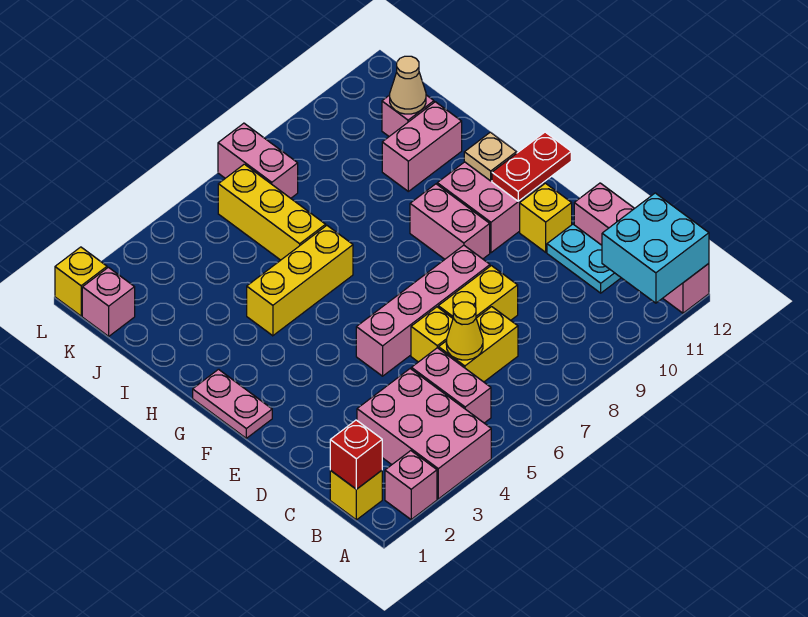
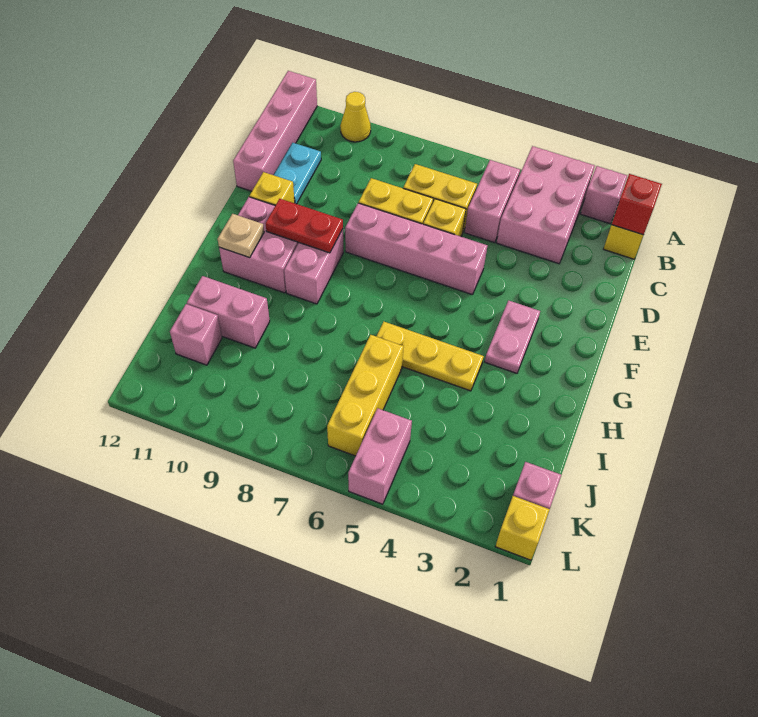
cyan 2x2 brick [602,193,709,303] -> none
yellow 1x1 cone [446,302,483,360] -> yellow 1x1 cone moved to [340,92,371,142]
pink 1x2 plate [193,369,272,438] -> pink 1x2 plate moved to [485,300,540,373]
red 1x2 plate [492,132,571,201] -> red 1x2 plate moved to [266,199,343,253]
yellow 1x3 brick [247,225,353,336] -> yellow 1x3 plate [376,322,484,391]
tan 1x1 cone [390,56,426,114] -> none
pink 1x2 brick [218,123,298,198] -> pink 1x2 brick moved to [348,408,412,504]

